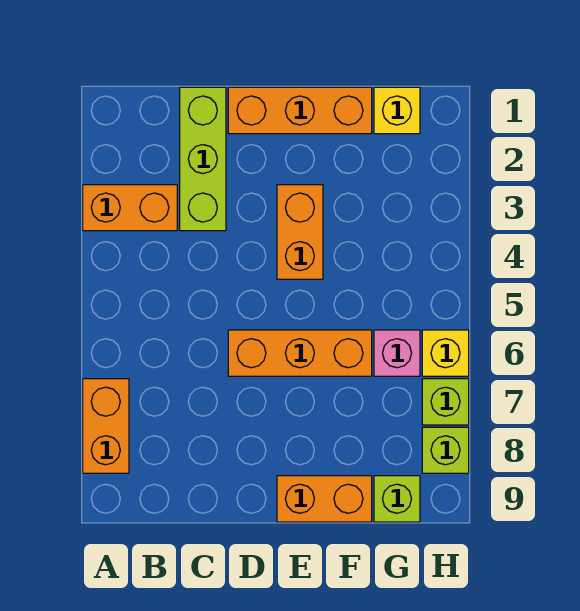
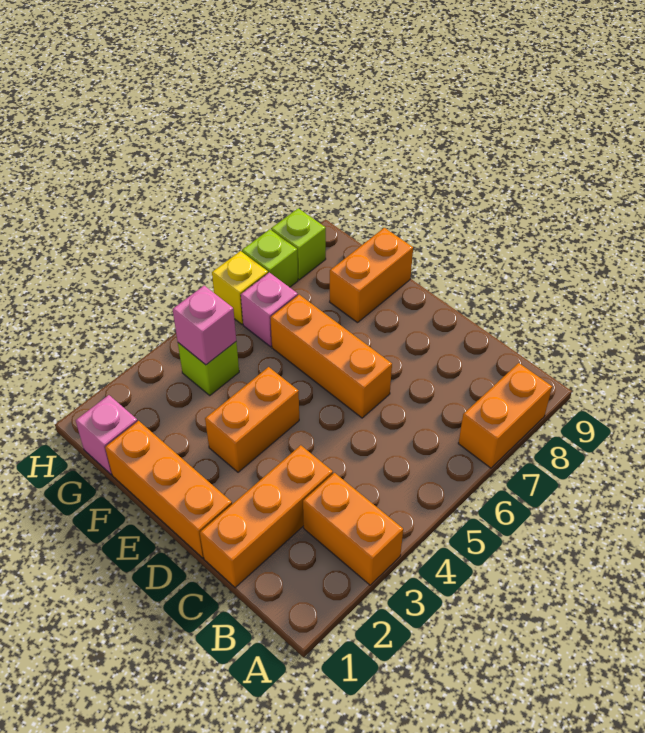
lime 1x3 brick [180,87,226,231] -> orange 1x3 brick [200,445,333,588]
orange 1x2 brick [277,476,372,522] -> orange 1x2 brick turned to [330,228,413,323]
yellow 1x1 brick [374,87,420,134] -> pink 1x1 brick [76,395,137,475]
none -> pink 1x1 brick [173,286,236,365]
lime 1x1 brick [374,476,420,522] -> lime 1x1 brick moved to [178,342,239,395]

